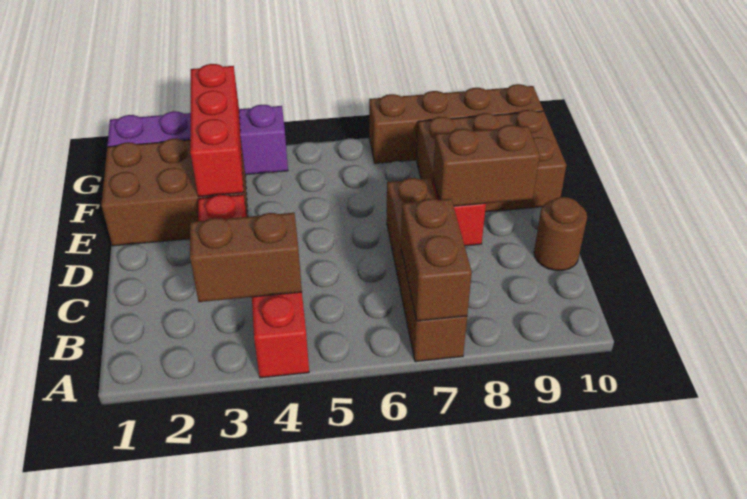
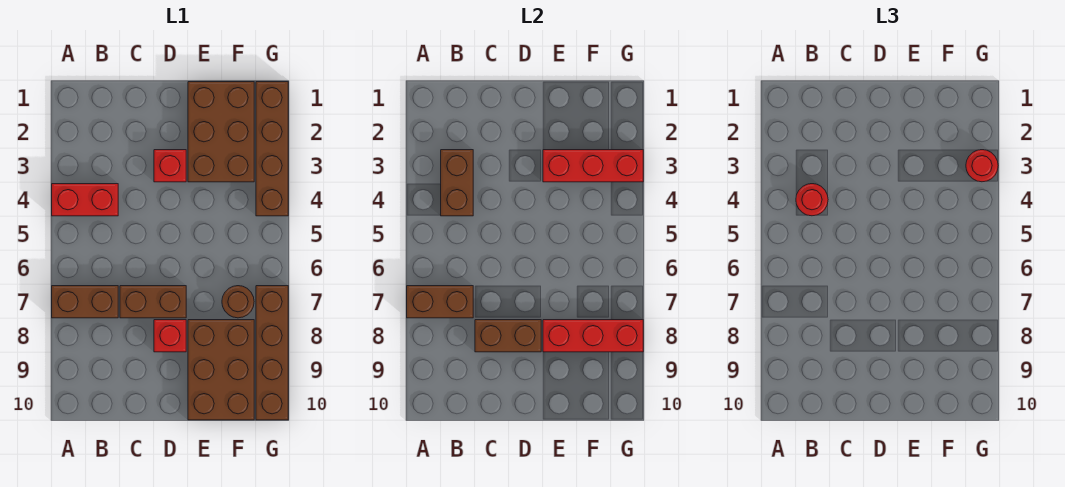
none -> red 1x1 round brick [796,184,828,216]
brown 1x1 round brick [534,197,587,271] -> brown 1x1 round brick moved to [222,286,254,318]
brown 1x2 brick [433,125,540,206] -> brown 1x2 brick turned to [475,320,541,352]
none -> red 1x3 brick [543,320,643,352]
purple 1x4 brick [108,105,288,175] -> brown 1x4 brick [256,82,288,216]
none -> red 1x1 round brick [966,150,998,182]

